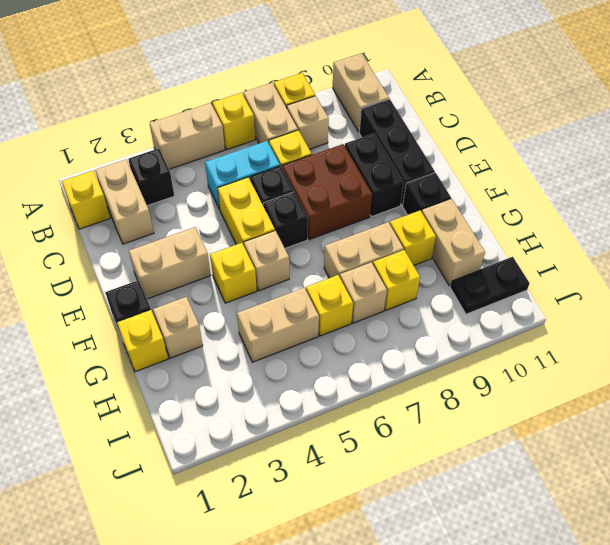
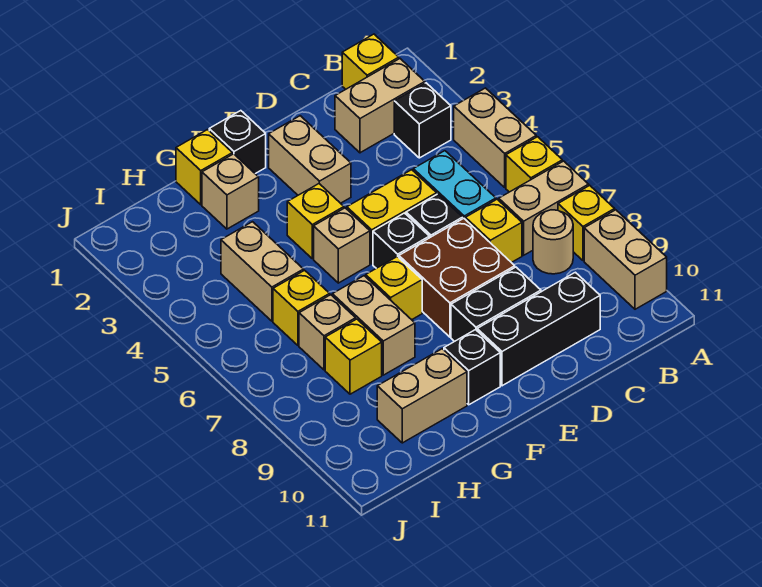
tan 1x2 brick [333,53,389,132] -> tan 1x2 brick turned to [584,210,667,309]
tan 1x1 brick [287,96,329,149] -> tan 1x1 round brick [533,210,573,274]
yellow 1x1 brick [390,210,436,265] -> yellow 1x1 brick moved to [366,257,422,320]
black 1x2 plate [450,257,529,314] -> none

